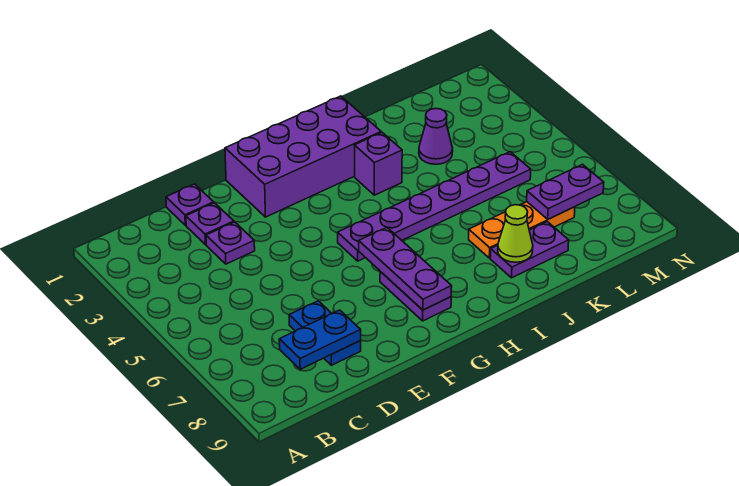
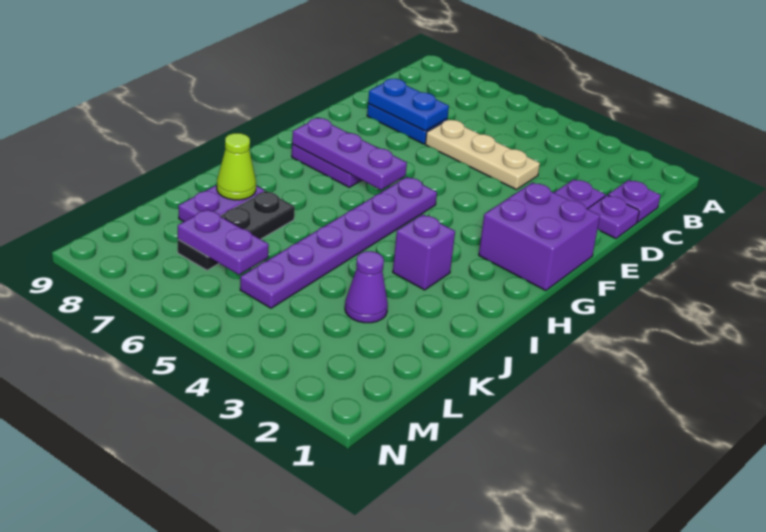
blue 1x2 plate [279,310,361,369] -> blue 1x2 plate turned to [368,79,449,131]
purple 1x1 plate [206,222,255,264] -> purple 1x1 plate moved to [608,180,661,222]
none -> tan 1x3 plate [425,120,540,189]
purple 2x4 brick [225,96,381,217] -> purple 2x2 brick [479,183,600,291]
orange 1x3 plate [469,202,575,258] -> black 1x3 plate [178,191,295,270]
purple 1x2 plate [527,164,604,219] -> purple 1x2 plate turned to [178,209,269,275]

